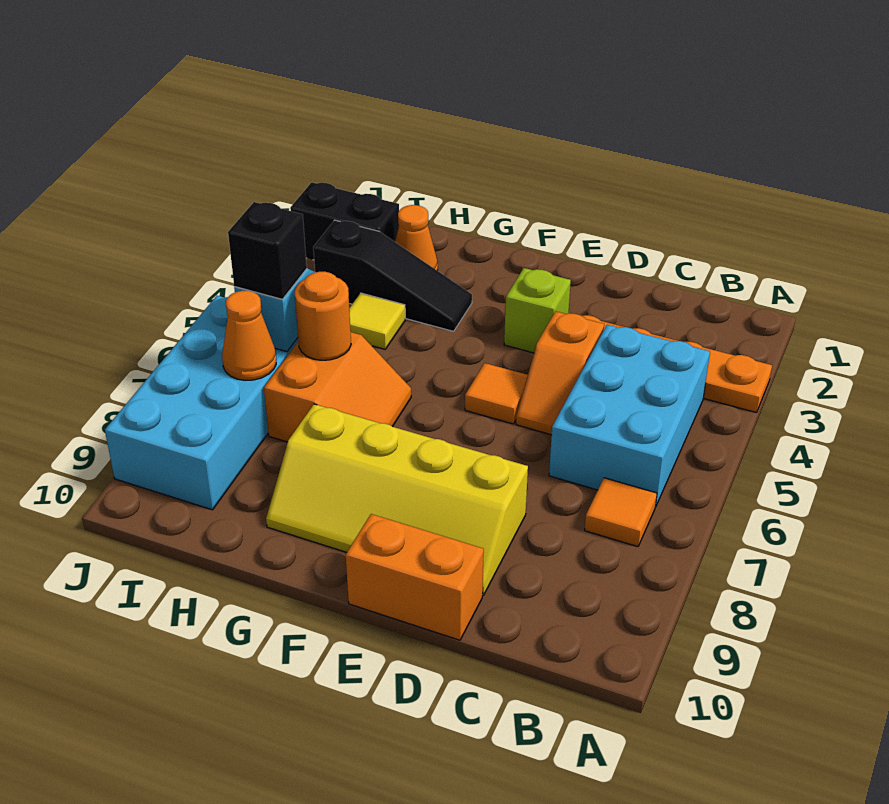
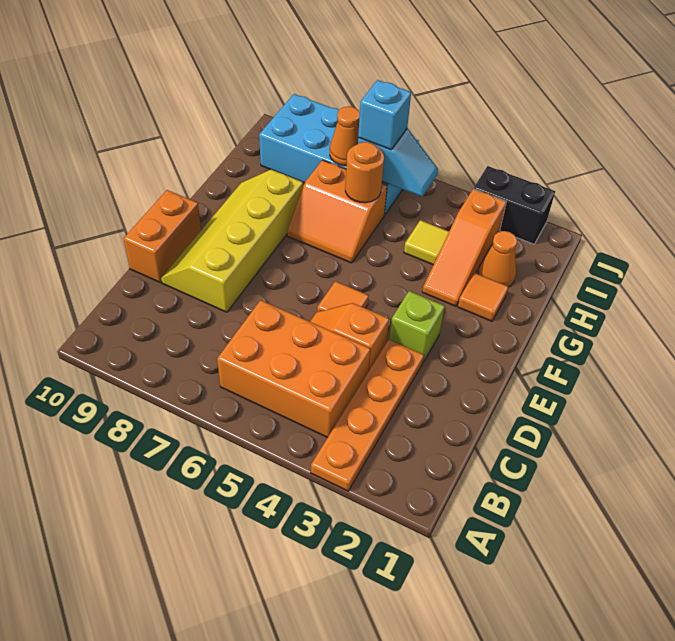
cyan 2x3 brick [549,325,710,507] -> orange 2x3 brick [217,300,370,438]
orange 1x1 tile [585,478,657,547] -> orange 1x1 tile moved to [458,273,508,321]
black 1x3 slope [313,220,472,331] -> orange 1x3 slope [422,189,506,306]
black 1x2 brick [290,182,399,260] -> black 1x2 brick turned to [474,166,555,244]
black 1x1 brick [228,202,307,299] -> cyan 1x1 brick [358,80,411,150]

